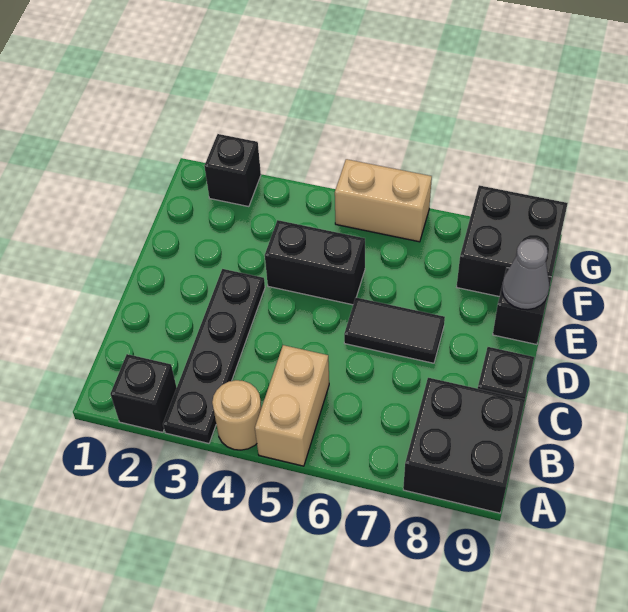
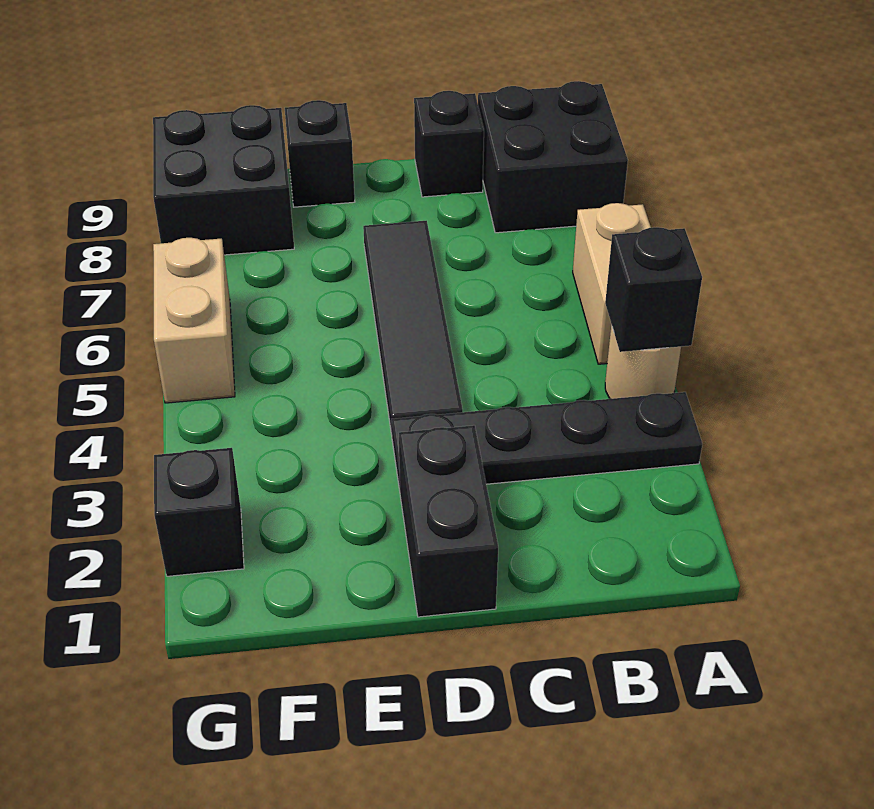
black 1x1 brick [110,354,177,432] -> black 1x1 brick moved to [605,227,702,352]
tan 1x2 brick [255,345,329,466] -> tan 1x2 brick turned to [573,203,651,364]
black 1x2 tile [344,298,445,363] -> black 1x4 tile [363,221,463,435]
black 1x2 brick [265,220,365,305] -> black 1x2 brick moved to [399,425,498,617]
grey 1x1 cone [502,239,549,310] -> none

